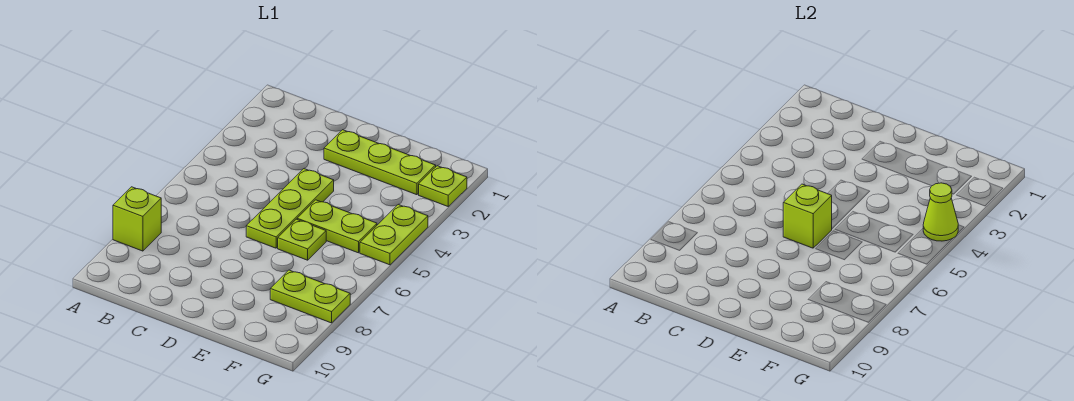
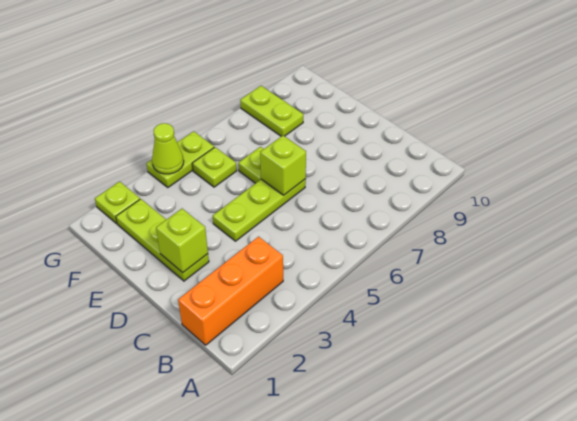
lime 1x1 brick [113,187,161,251] -> lime 1x1 brick moved to [156,209,208,273]
none -> orange 1x3 brick [178,237,283,345]
lime 1x2 plate [297,200,377,253] -> lime 1x1 plate [192,147,237,187]

